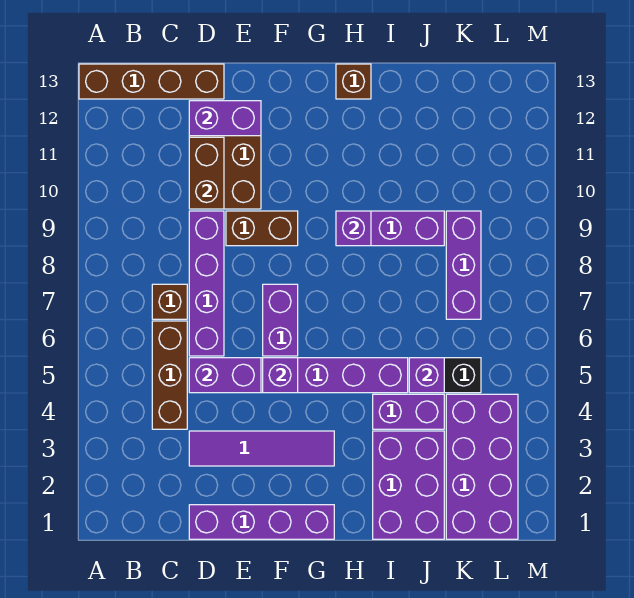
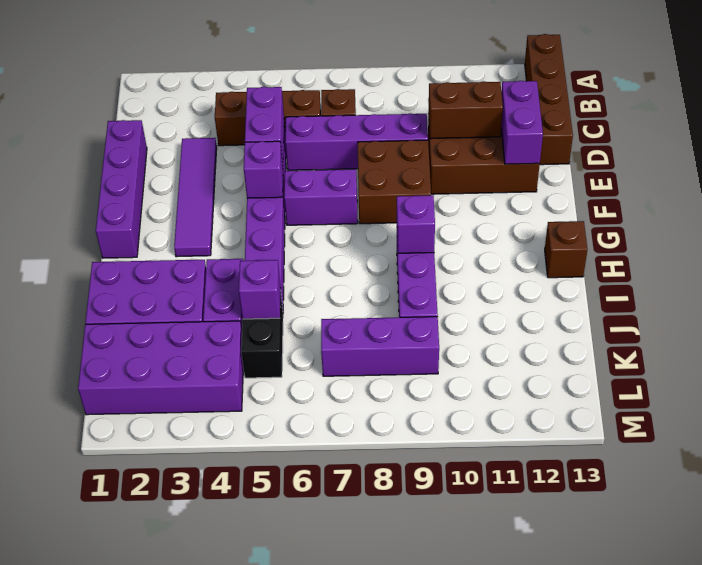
brown 1x2 brick [226,211,298,246] -> brown 2x2 brick [358,140,431,224]

